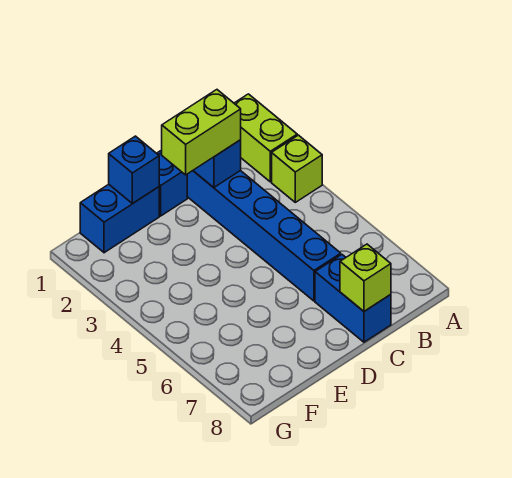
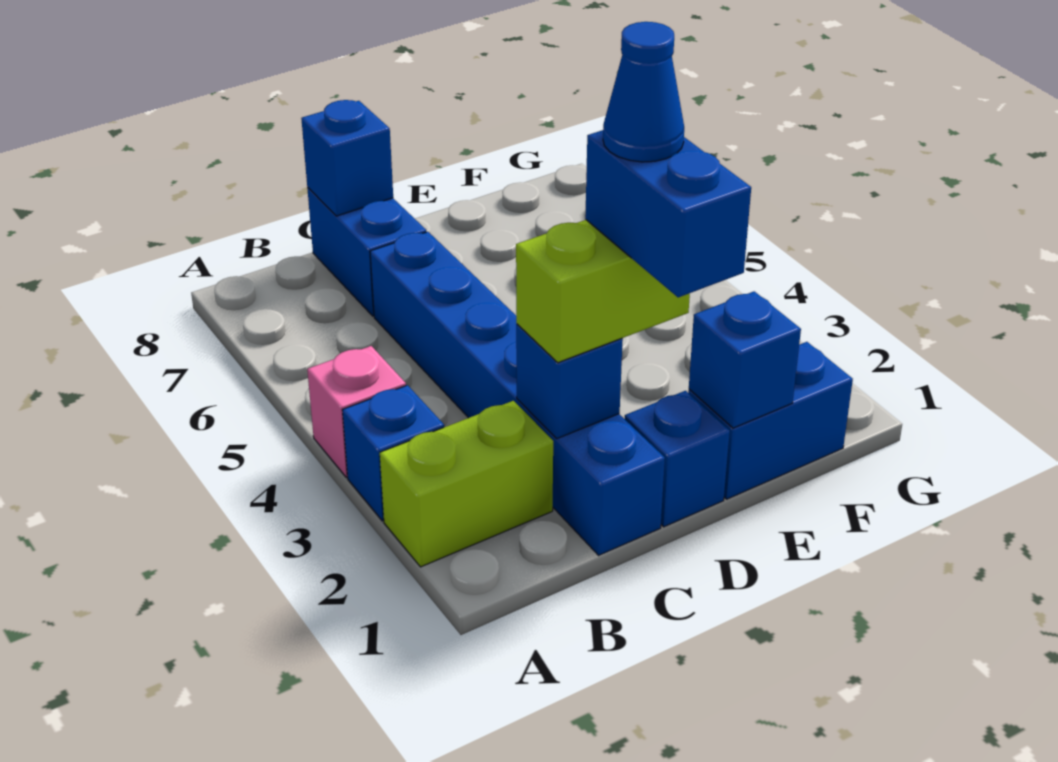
lime 1x2 brick [234,94,297,182] -> lime 1x2 brick turned to [380,401,553,567]
lime 1x1 brick [272,135,322,202] -> blue 1x1 brick [342,385,444,521]
none -> pink 1x1 brick [307,346,406,477]
lime 1x1 brick [340,244,391,311] -> blue 1x1 brick [301,100,393,216]
none -> blue 1x2 brick [585,130,751,297]
none -> blue 1x1 cone [603,22,684,162]

